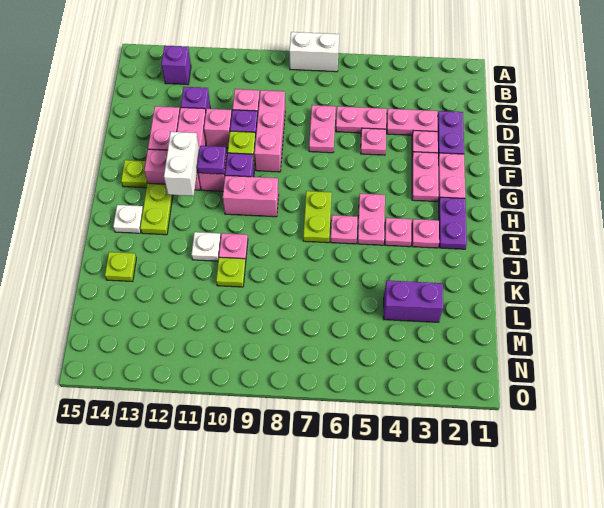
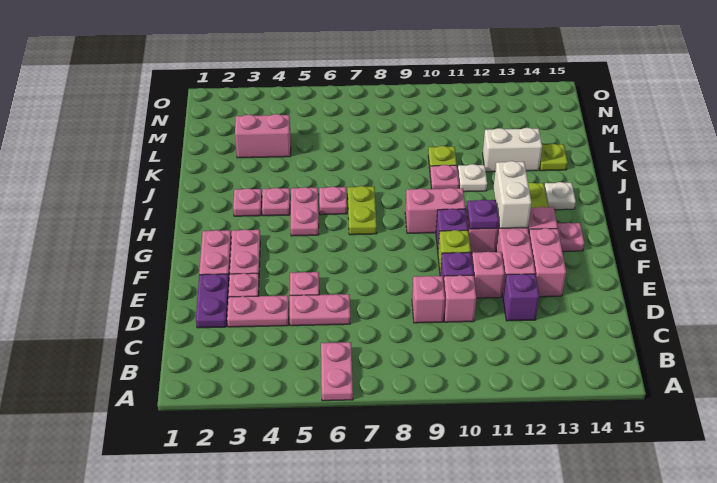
white 1x2 brick [289,32,339,72] -> white 1x2 brick moved to [483,128,542,172]
purple 1x1 brick [161,46,191,85] -> none
pink 1x2 plate [309,105,336,153] -> pink 1x2 plate moved to [321,342,353,401]
pink 1x3 brick [254,90,285,172] -> pink 1x1 brick [412,276,445,323]
lime 1x1 plate [121,160,147,188] -> pink 1x1 plate [557,223,584,251]
purple 1x2 plate [439,197,467,249] -> none
purple 1x2 brick [383,280,443,322] -> pink 1x2 brick [235,114,291,158]

